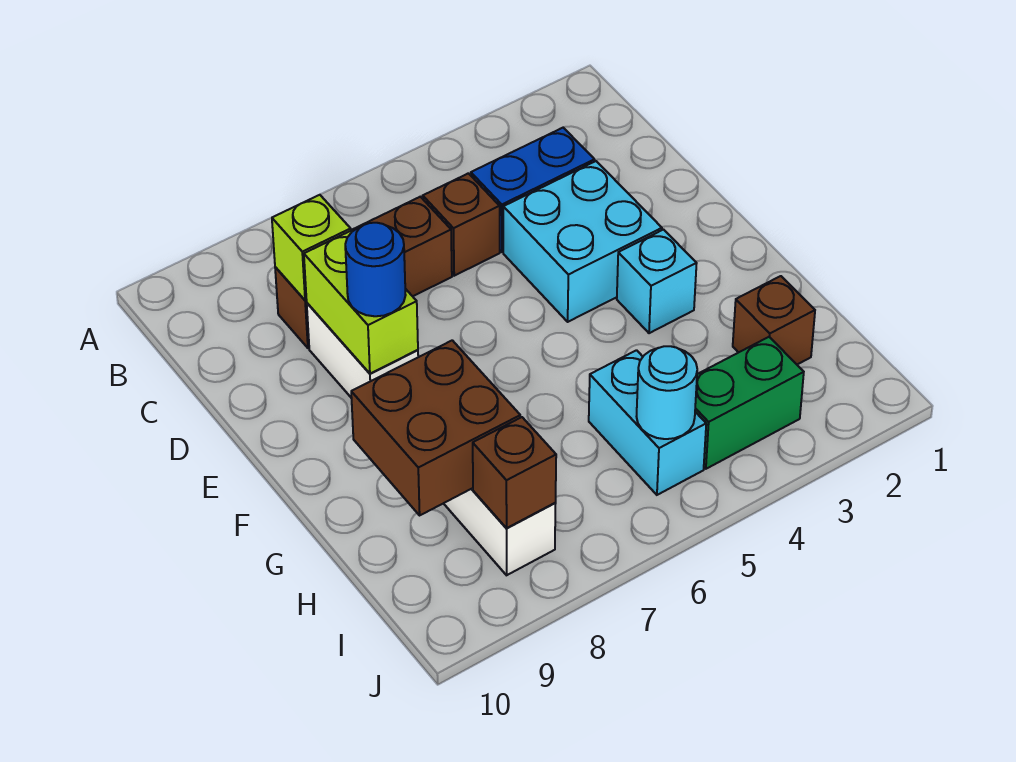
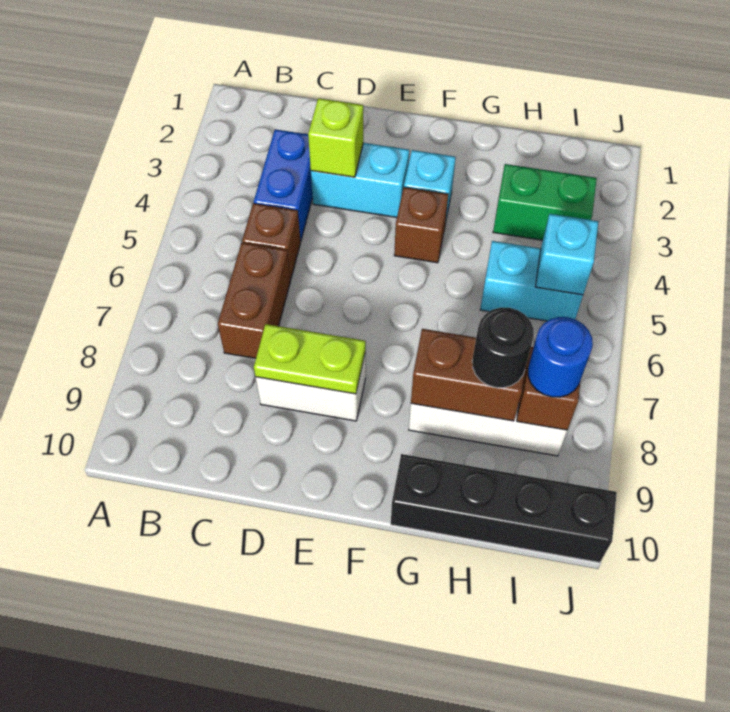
brown 1x3 brick [275,197,452,348] -> brown 1x2 brick [218,243,290,358]
lime 1x1 brick [272,195,351,300] -> lime 1x1 brick moved to [308,98,363,177]
cyan 2x2 brick [503,161,662,322] -> cyan 1x2 brick [311,143,409,217]
lime 1x2 brick [304,230,418,374] -> lime 1x2 plate [254,324,366,394]
blue 1x1 round brick [345,223,406,316] -> blue 1x1 round brick moved to [528,317,593,397]
brown 2x2 brick [351,340,520,515] -> brown 1x2 brick [411,329,525,421]
none -> black 1x4 brick [391,454,617,563]
brown 1x1 brick [733,276,815,364] -> brown 1x1 brick moved to [394,187,449,263]
none -> black 1x1 round brick [472,308,534,388]
green 1x2 brick [695,337,804,469] -> green 1x2 brick turned to [493,164,597,240]
cyan 1x1 round brick [637,346,697,439] -> cyan 1x1 brick [536,214,598,295]

